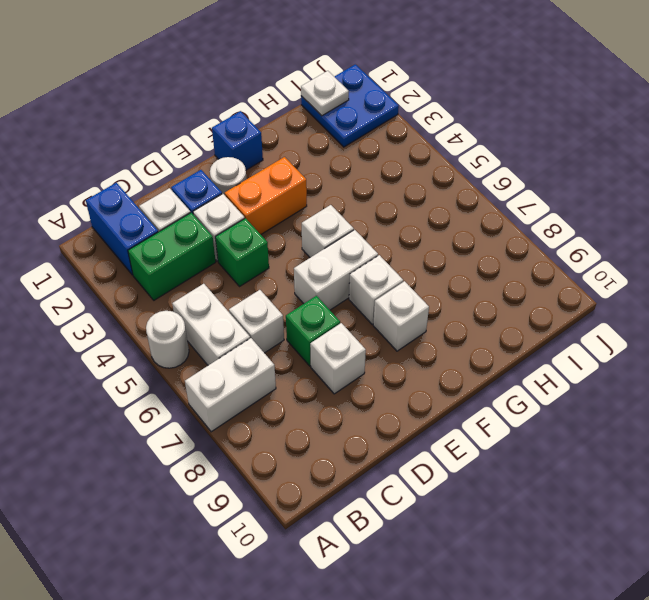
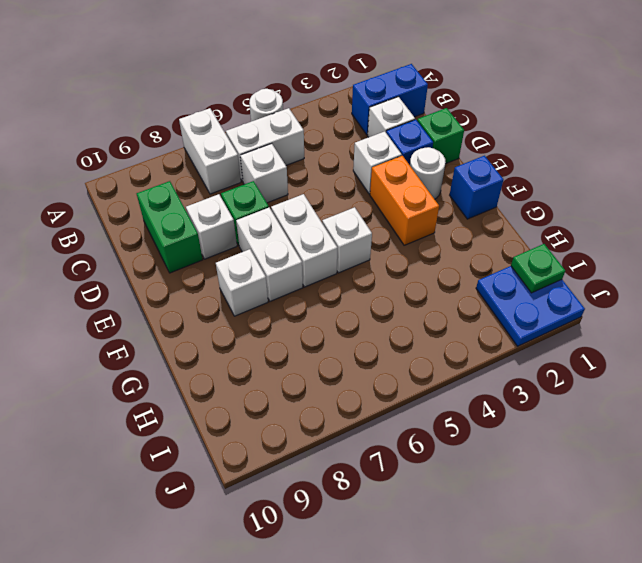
green 1x2 brick [128,213,216,300] -> green 1x2 brick moved to [137,181,203,273]
green 1x1 brick [215,218,269,286] -> green 1x1 brick moved to [417,108,464,164]
white 1x1 brick [349,255,403,324] -> white 1x2 brick [236,208,303,301]
white 1x1 plate [301,71,349,116] -> green 1x1 plate [511,244,565,293]

